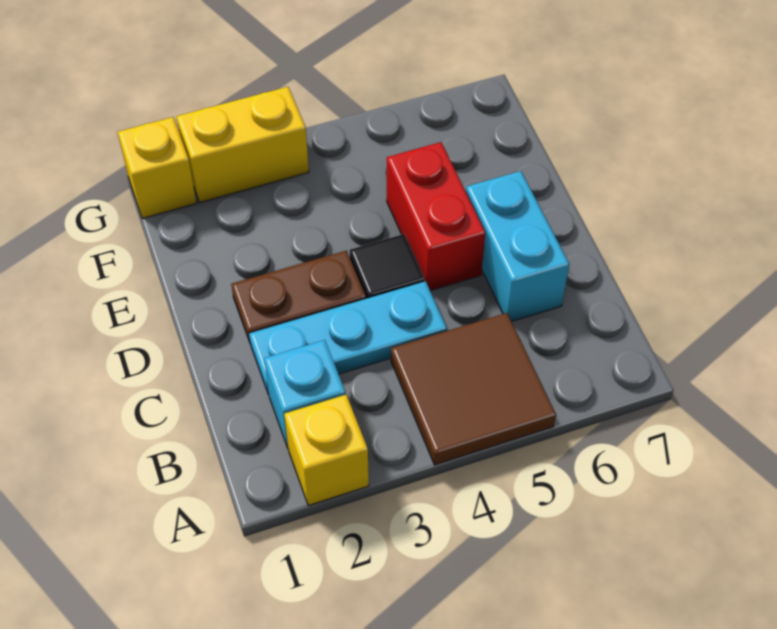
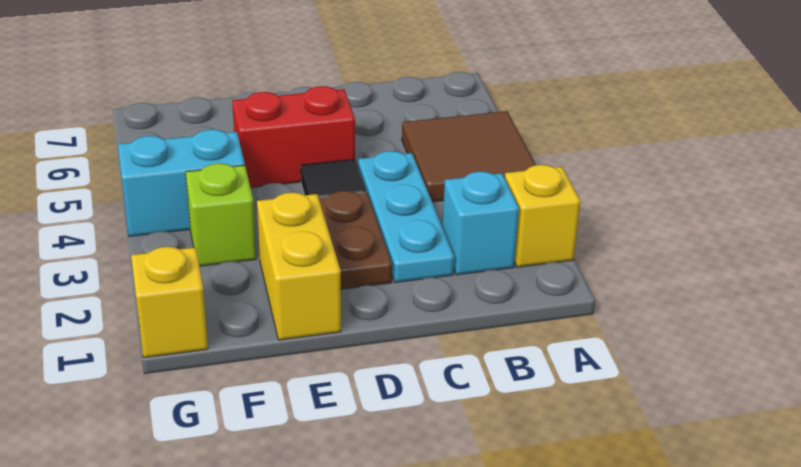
cyan 1x2 brick [466,171,569,321] -> cyan 1x2 brick moved to [118,129,245,237]
none -> lime 1x1 brick [186,163,256,266]
yellow 1x2 brick [176,87,309,203] -> yellow 1x2 brick moved to [257,192,341,340]

